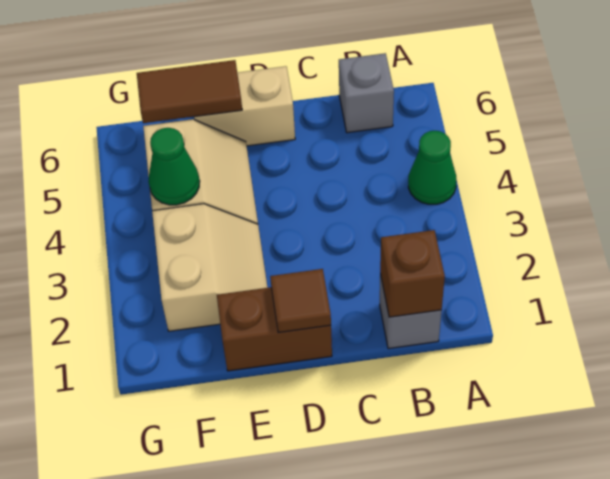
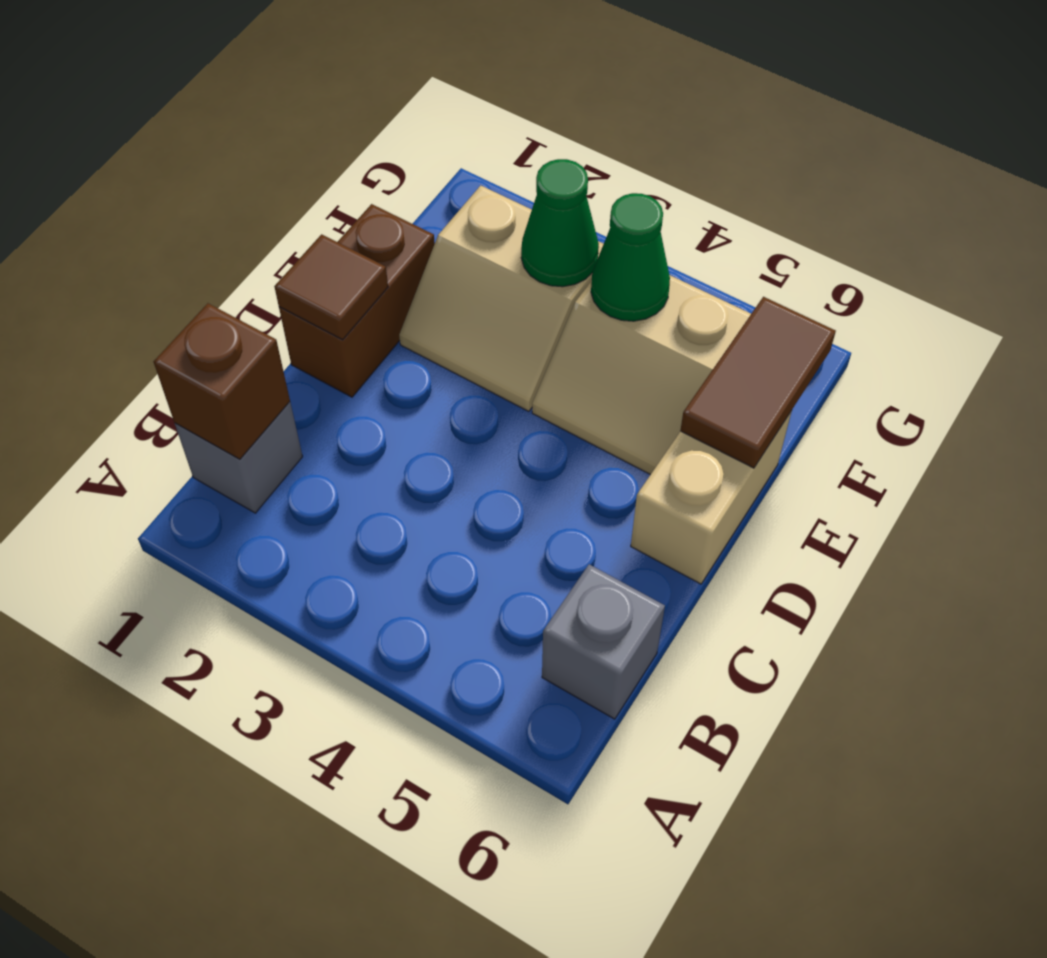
green 1x1 cone [408,131,457,204] -> green 1x1 cone moved to [521,159,599,287]

